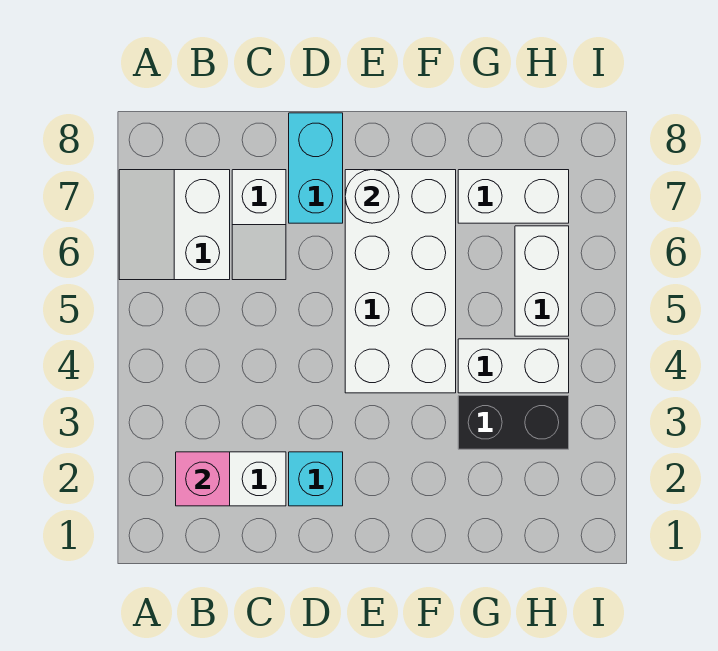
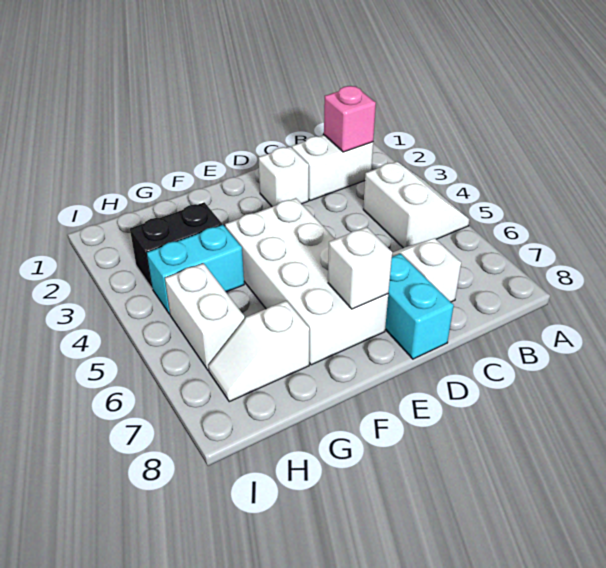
white 2x2 slope [119,170,230,280] -> white 2x2 slope moved to [363,162,470,248]
cyan 1x1 brick [289,452,343,506] -> white 1x1 brick [259,147,309,207]
white 1x1 round brick [345,170,399,223] -> white 1x1 brick [328,227,392,309]
white 1x2 brick [458,339,569,393] -> cyan 1x2 brick [147,225,244,314]
white 1x2 brick [458,170,569,223] -> white 1x2 slope [208,301,309,402]

